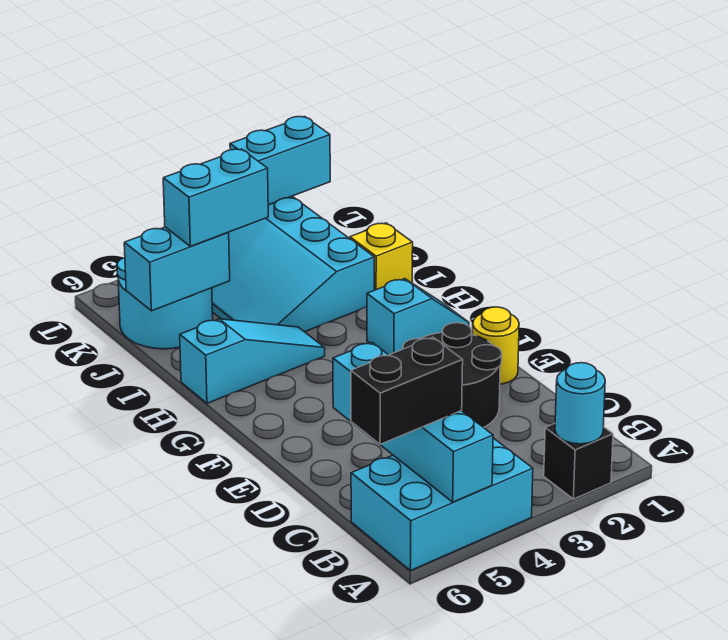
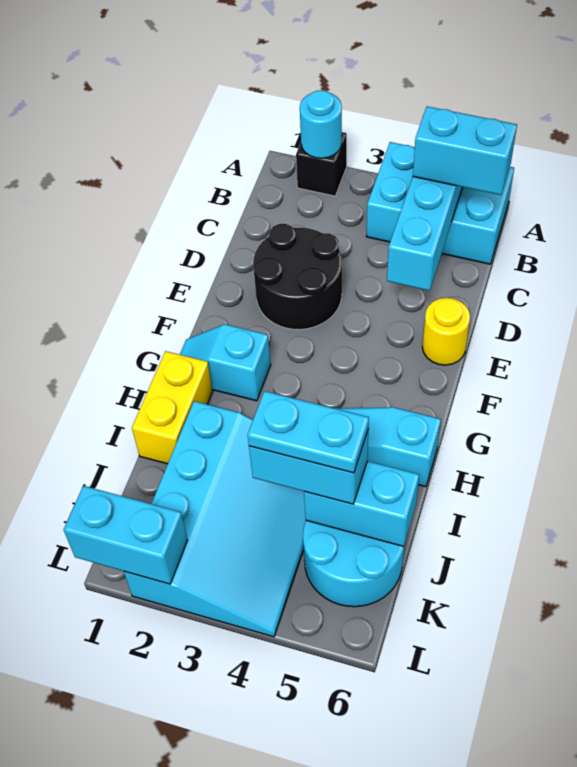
black 1x2 brick [351,337,463,444] -> cyan 1x2 brick [413,106,517,195]
yellow 1x1 round brick [473,307,519,384] -> yellow 1x1 round brick moved to [422,298,470,365]
yellow 1x1 brick [350,223,413,290] -> yellow 1x2 brick [132,351,213,464]
none -> cyan 1x2 plate [248,391,369,473]

